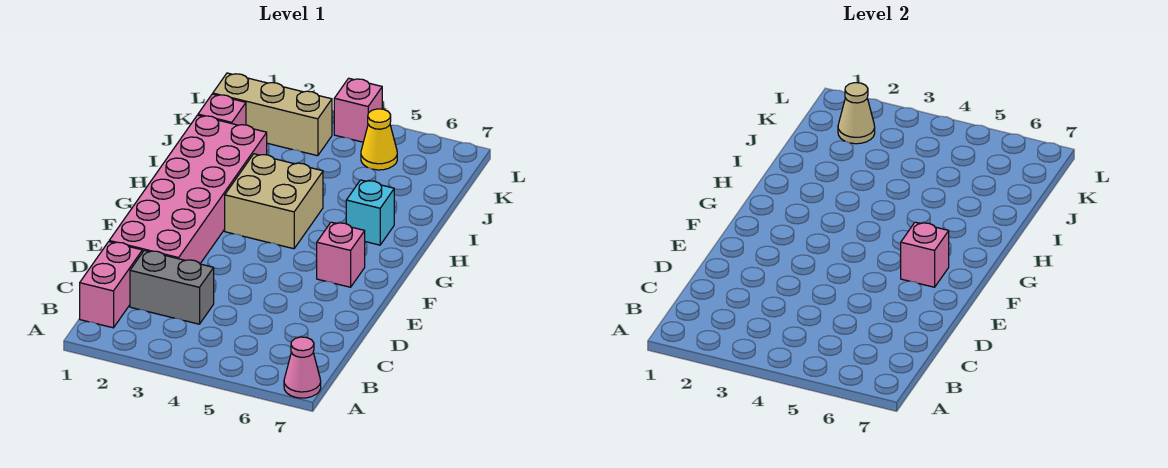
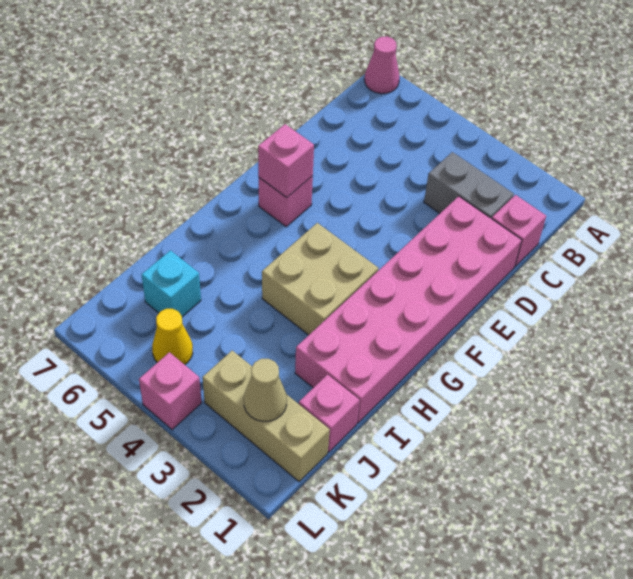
pink 1x2 brick [80,242,142,328] -> pink 1x1 brick [492,195,546,267]
cyan 1x1 brick [346,180,394,245] -> cyan 1x1 brick moved to [142,250,201,317]

